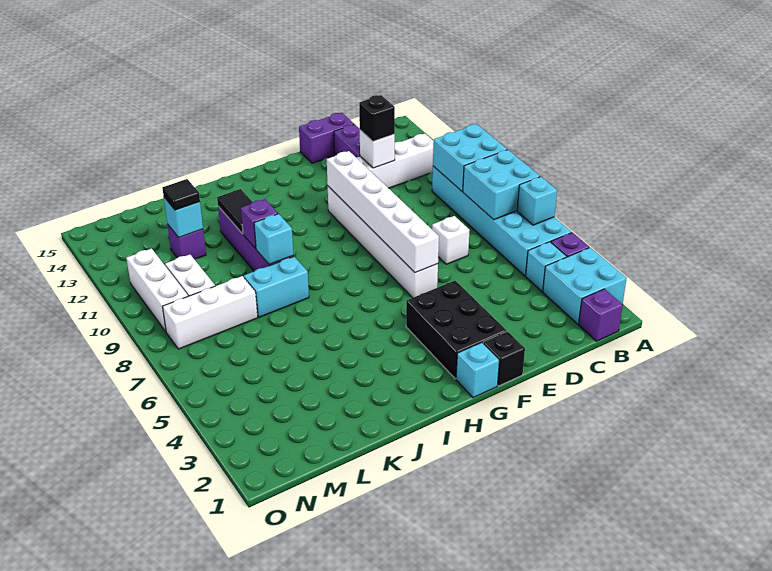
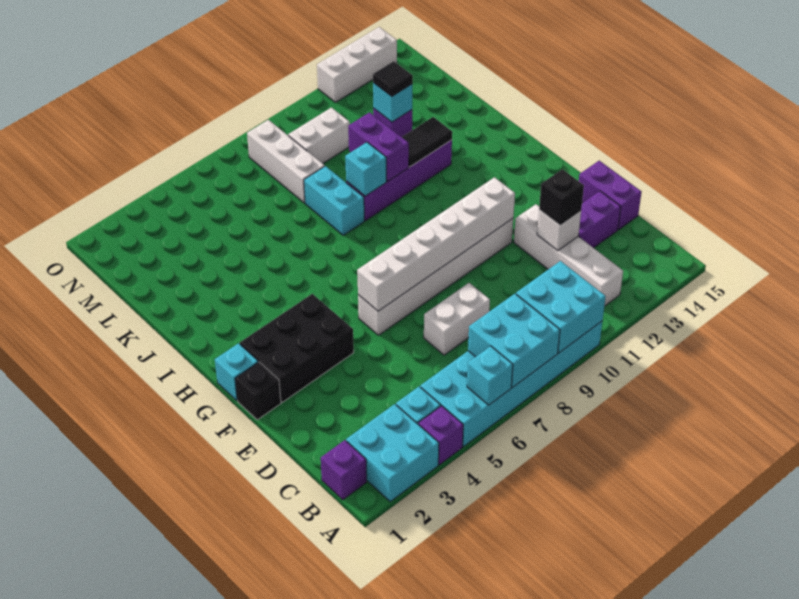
white 1x1 brick [432,216,470,264] -> white 1x2 brick [424,283,490,355]
purple 1x1 brick [241,199,278,249] -> purple 1x2 brick [348,112,409,181]
white 1x3 brick [126,249,188,331] -> white 1x3 brick moved to [317,27,397,102]

